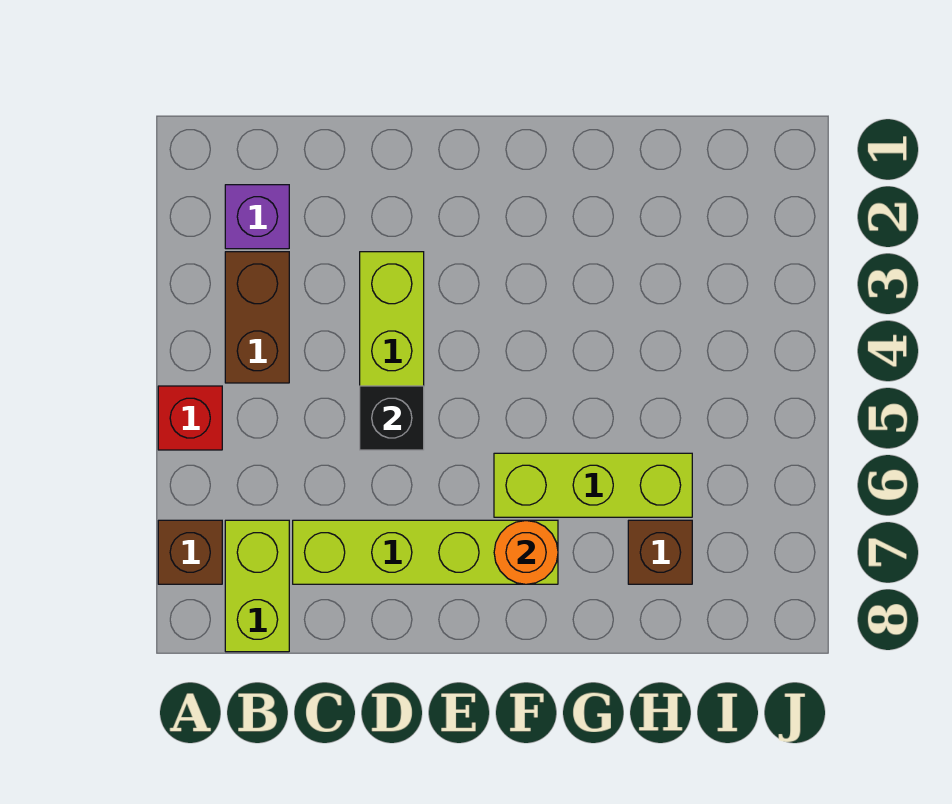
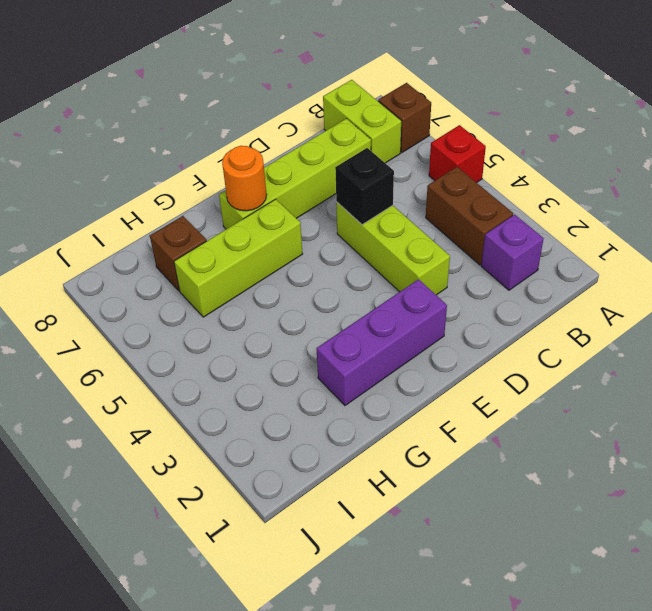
none -> purple 1x3 brick [316,279,447,405]

